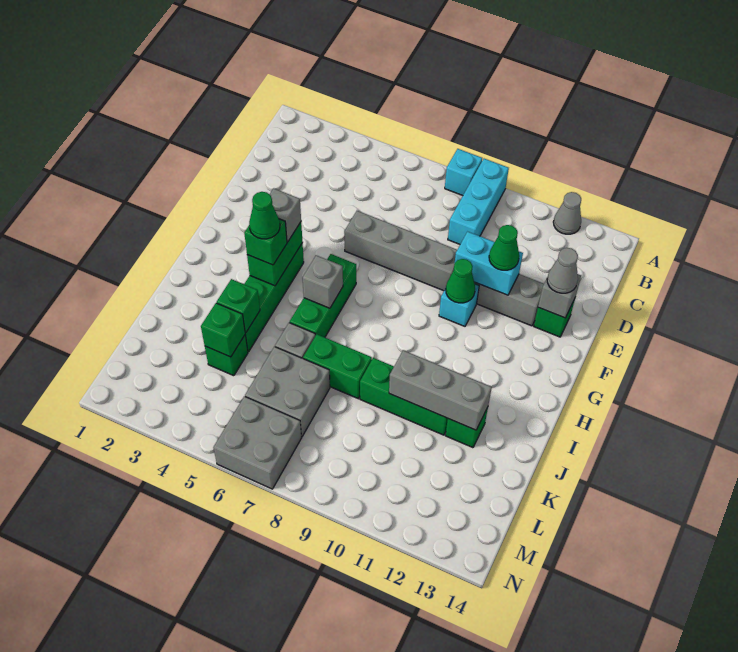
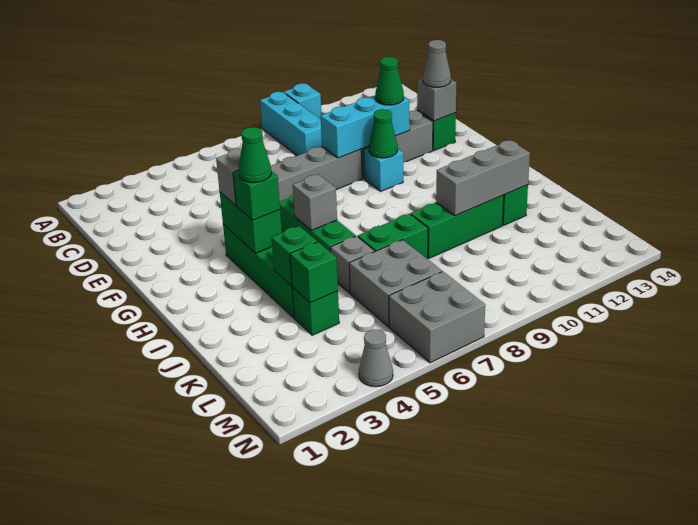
cyan 1x1 brick [445,149,482,196] -> cyan 1x1 brick moved to [284,83,321,119]
grey 1x1 cone [553,192,581,234] -> grey 1x1 cone moved to [359,330,393,387]
cyan 1x2 brick [455,232,523,295] -> cyan 1x3 brick [321,95,410,158]

